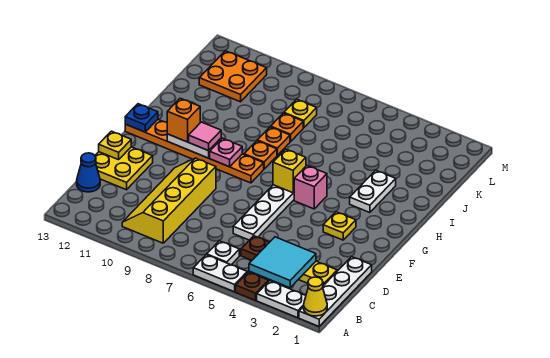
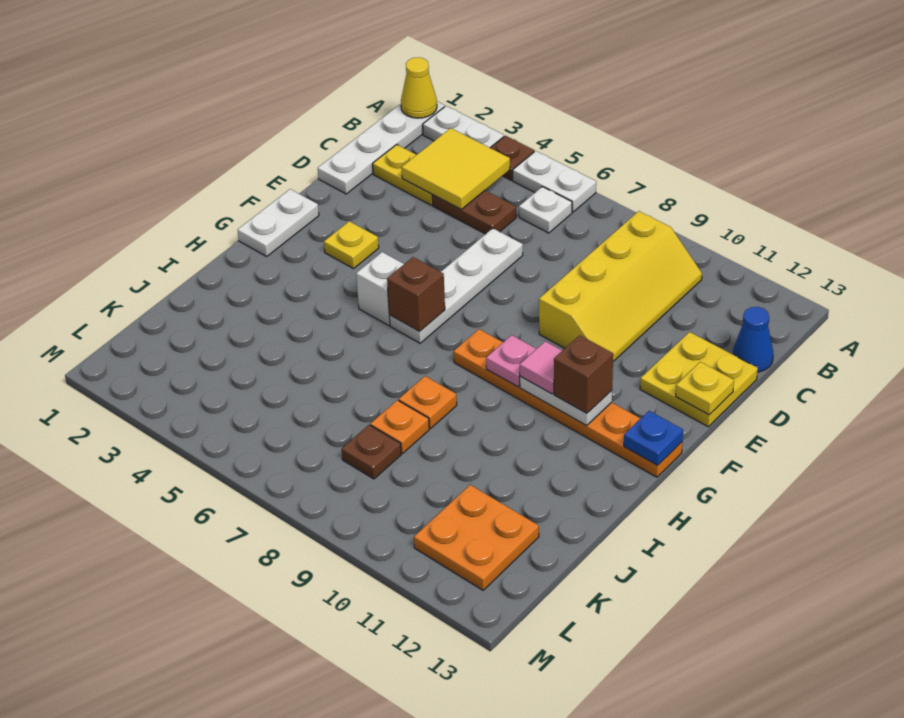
cyan 2x2 tile [249,237,316,288] -> yellow 2x2 tile [402,128,510,209]
pink 1x1 brick [294,166,327,209] -> white 1x1 brick [356,252,404,325]
yellow 1x1 brick [273,149,306,193] -> brown 1x1 brick [387,257,445,332]
orange 1x1 brick [167,98,200,142] -> brown 1x1 brick [554,335,613,413]
white 1x2 plate [350,170,396,213] -> white 1x2 plate moved to [238,189,319,256]
orange 1x1 plate [244,141,277,169] -> none
yellow 1x1 plate [284,99,317,128] -> brown 1x1 plate [342,425,401,479]

